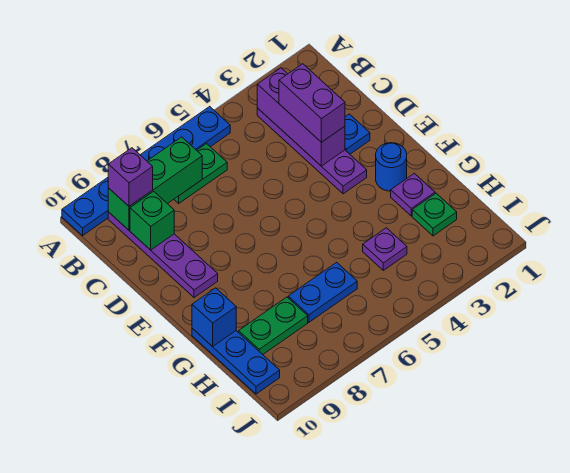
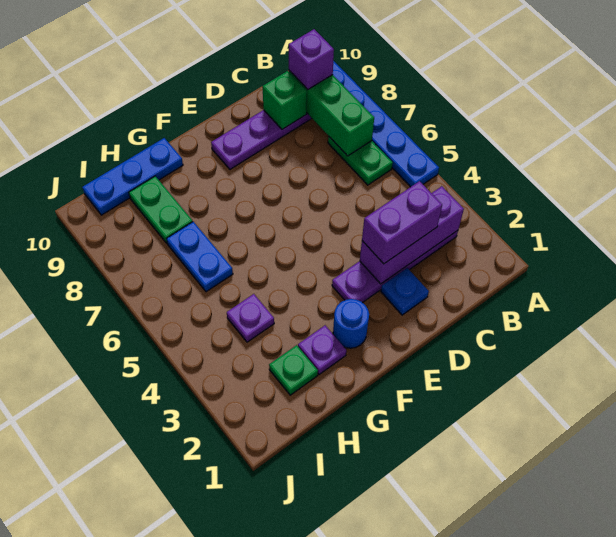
blue 1x1 brick [192,288,236,347] -> none

